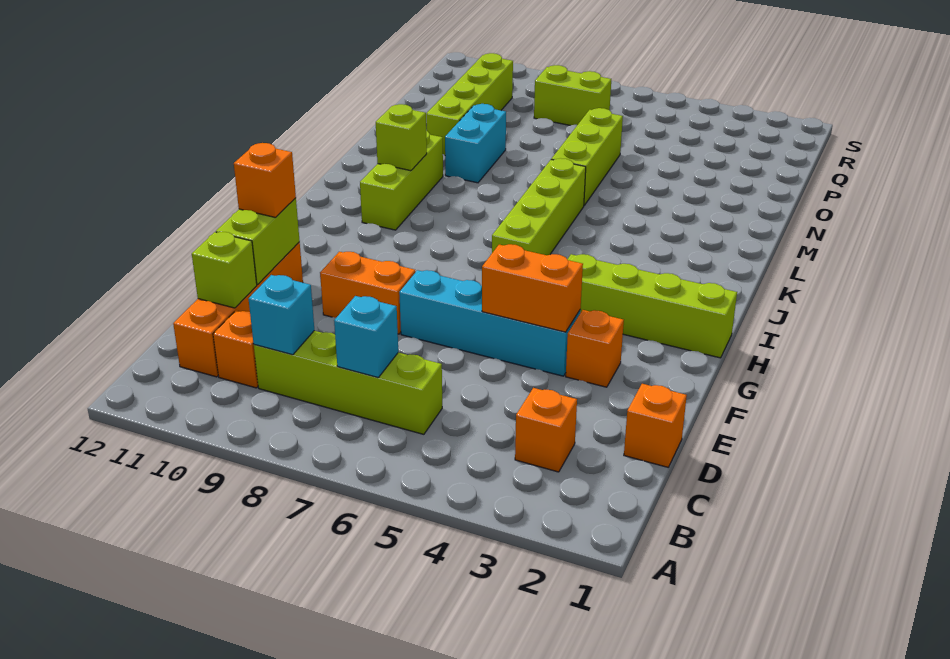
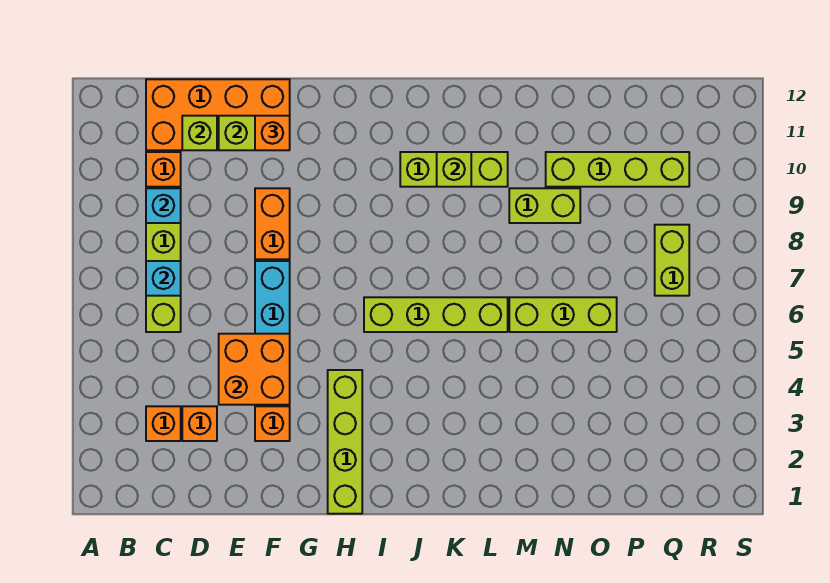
orange 1x4 brick [173,242,303,377] -> orange 2x4 brick [146,79,290,150]
orange 1x1 brick [624,384,687,467] -> orange 1x1 brick moved to [182,406,217,441]
orange 1x2 brick [482,244,583,332] -> orange 2x2 brick [219,334,290,405]
cyan 1x2 brick [445,104,506,183] -> lime 1x2 brick [509,188,580,223]

